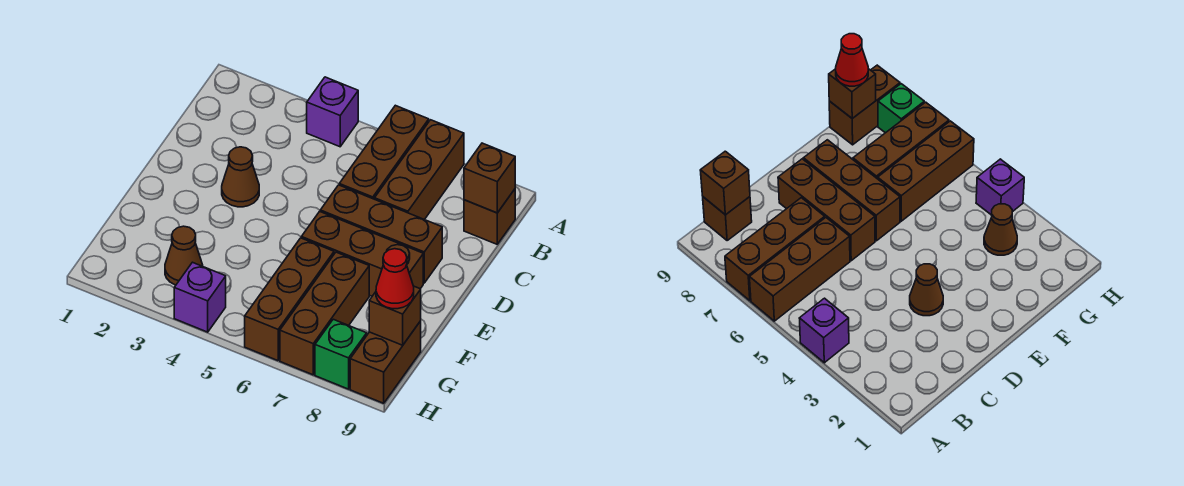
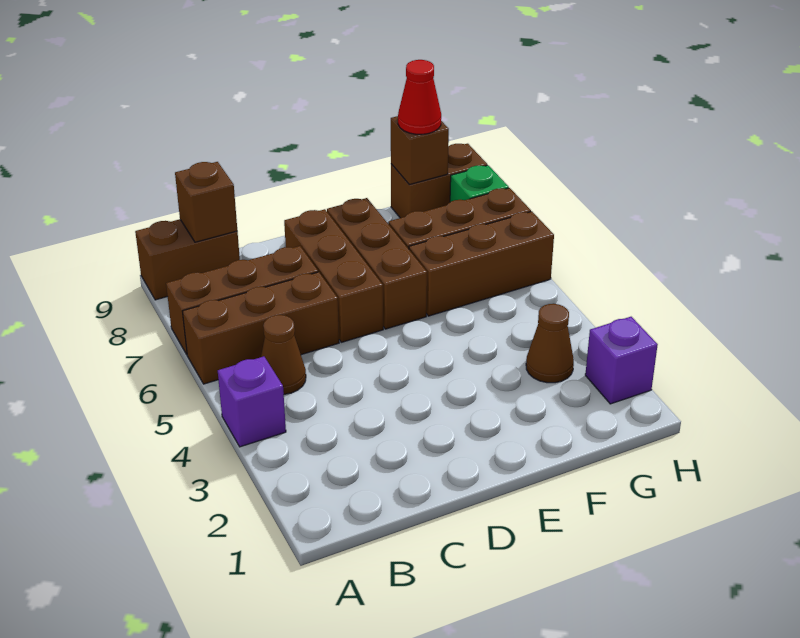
brown 1x1 brick [464,189,515,244] -> brown 1x2 brick [135,219,240,300]
brown 1x1 cone [222,147,259,207] -> brown 1x1 cone moved to [261,315,306,394]
purple 1x1 brick [174,262,226,332] -> purple 1x1 brick moved to [585,317,658,404]

